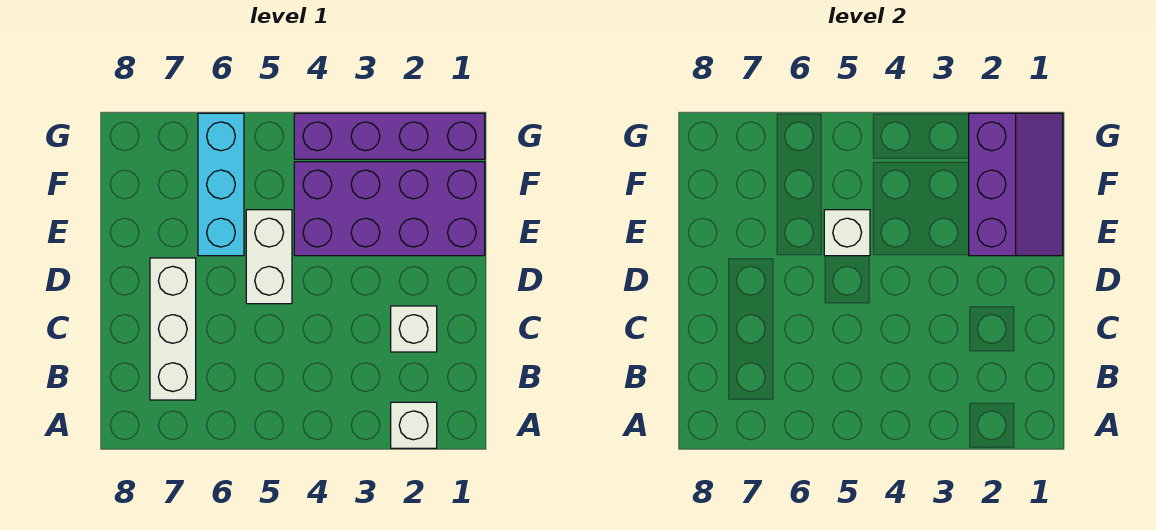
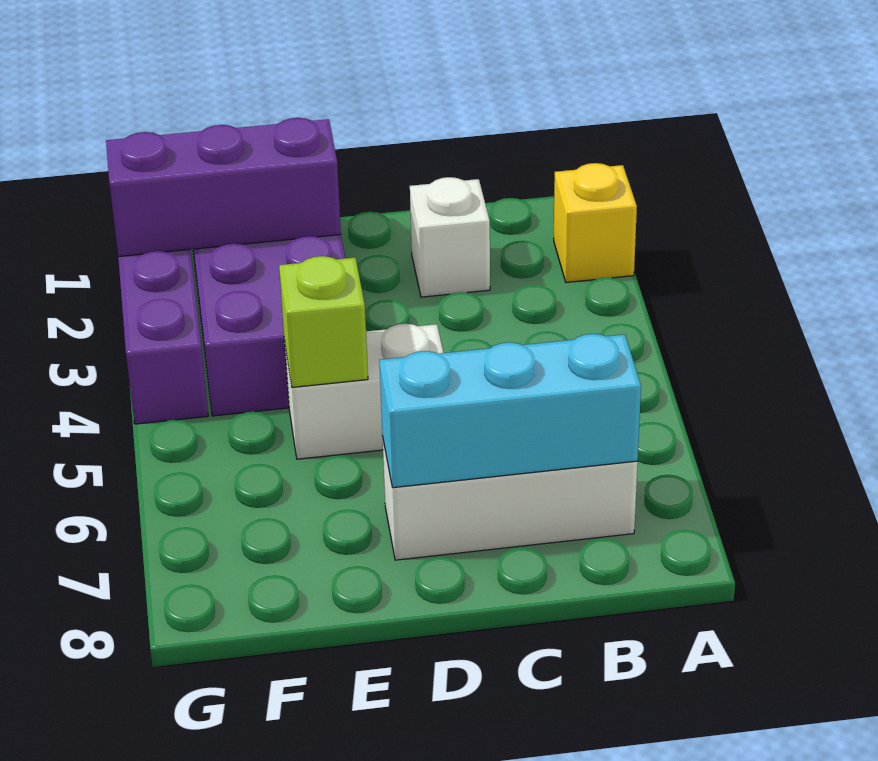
white 1x1 brick [391,402,437,448] -> yellow 1x1 brick [554,163,637,282]
white 1x1 brick [824,210,870,256] -> lime 1x1 brick [279,256,368,387]
cyan 1x3 brick [198,113,244,256] -> cyan 1x3 brick moved to [379,334,641,488]

